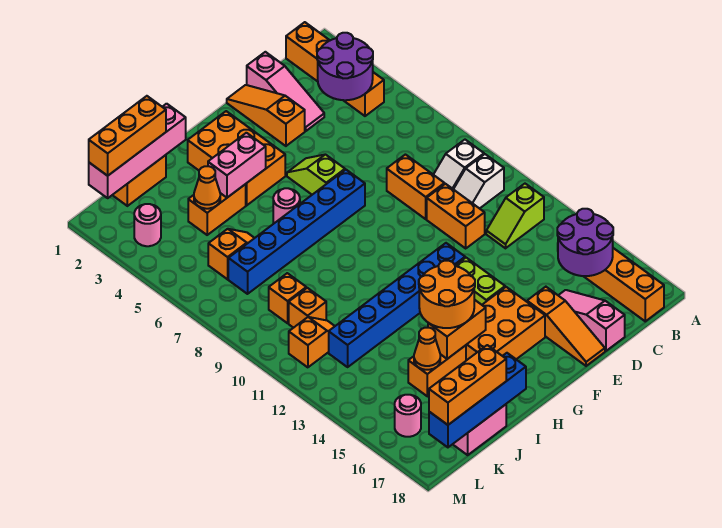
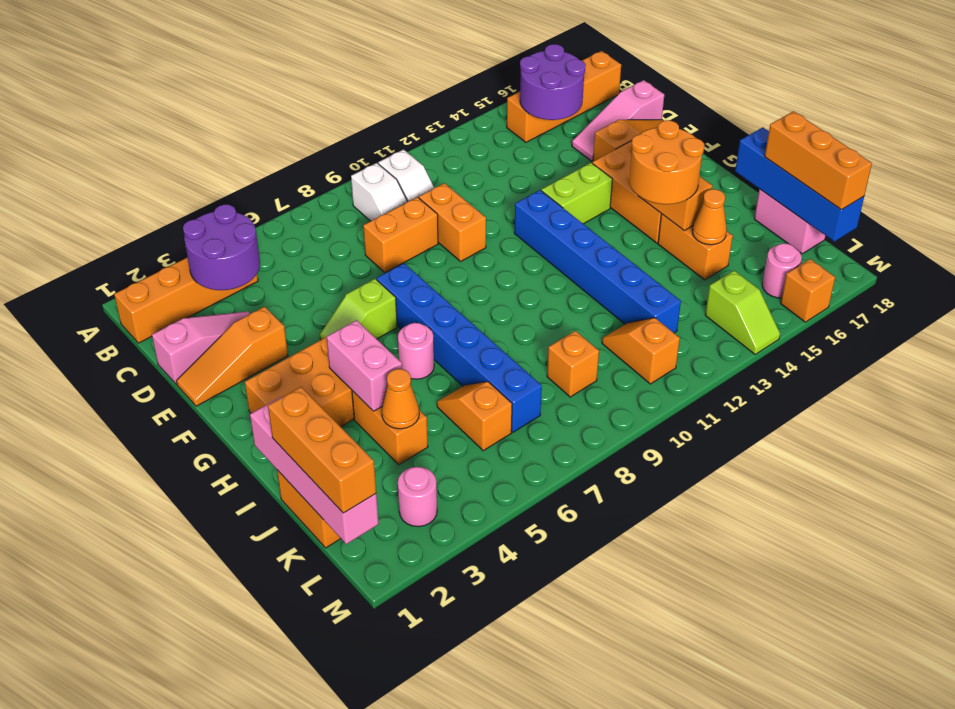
lime 1x2 slope [486,184,544,248] -> lime 1x2 slope moved to [705,271,780,355]
orange 1x2 brick [427,184,485,248] -> orange 1x2 brick turned to [419,183,486,261]
orange 1x1 brick [289,288,326,328] -> orange 1x1 brick moved to [781,259,835,322]

